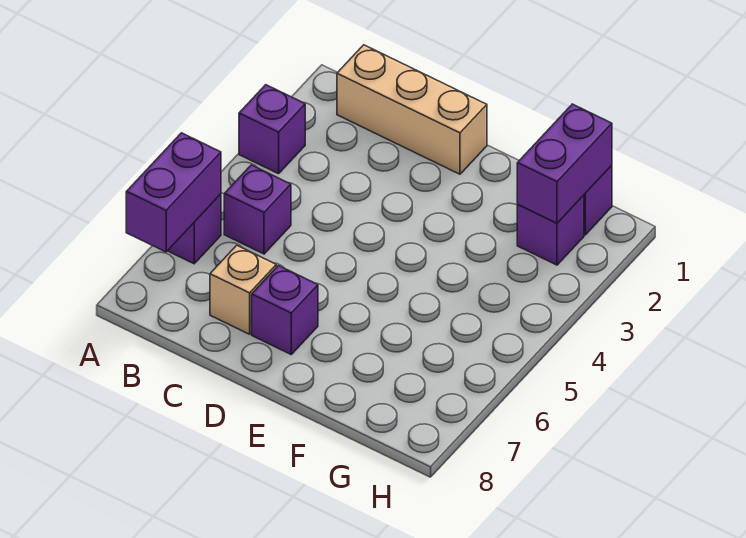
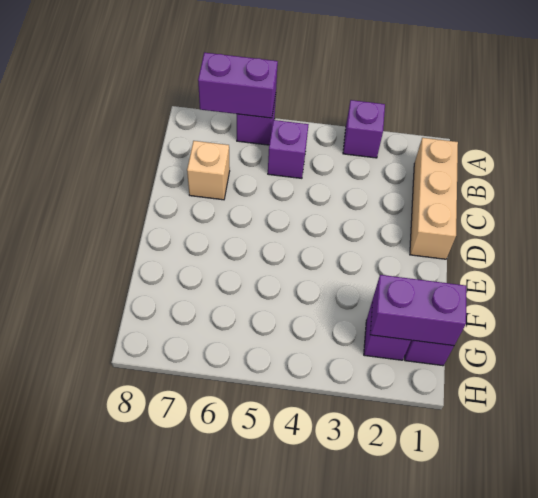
purple 1x1 brick [252,266,318,354] -> none

